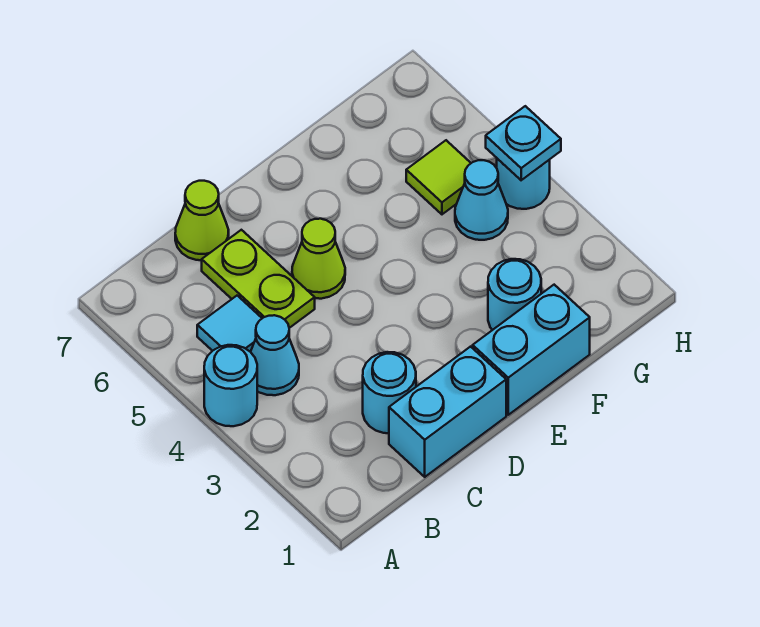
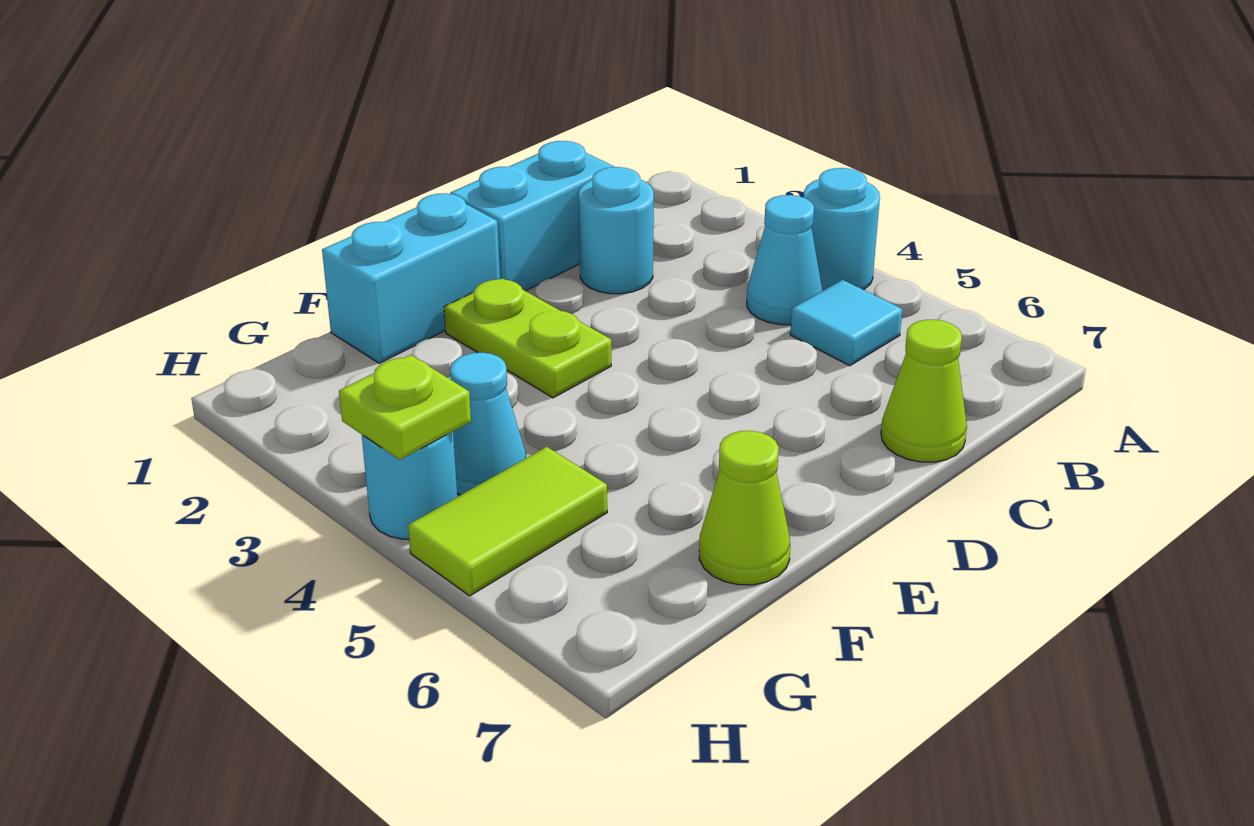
lime 1x2 plate [202,230,315,328] -> lime 1x2 plate moved to [444,278,611,398]
lime 1x1 cone [292,219,345,299] -> lime 1x1 cone moved to [699,431,790,585]
cyan 1x1 round brick [488,259,541,330] -> none
lime 1x1 tile [406,140,471,214] -> lime 1x2 tile [408,447,607,596]
cyan 1x1 plate [486,106,561,180] -> lime 1x1 plate [339,355,471,460]

